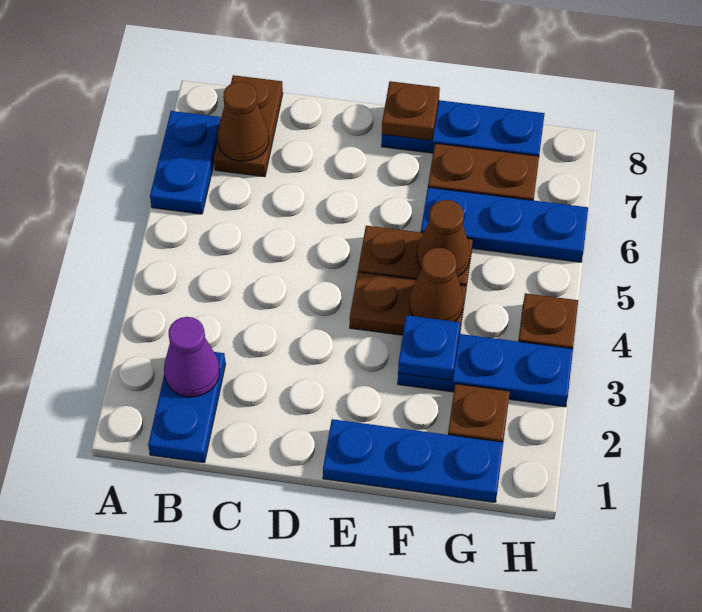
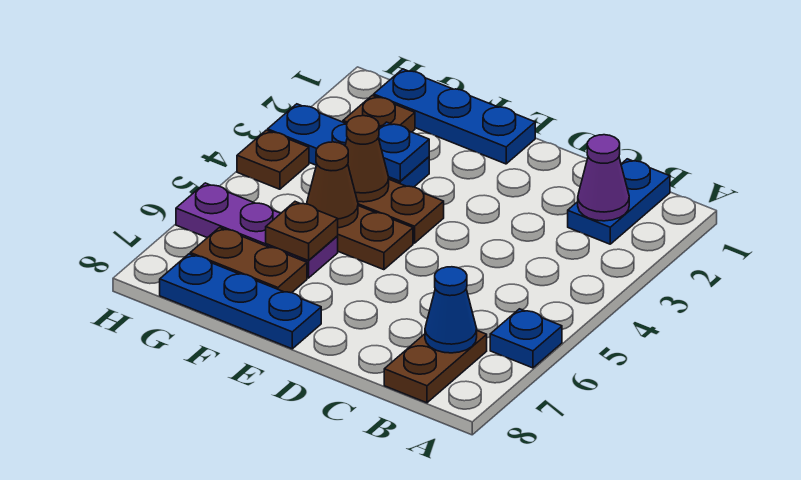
blue 1x2 plate [150,111,221,214] -> blue 1x1 plate [490,309,562,368]
brown 1x1 cone [218,82,269,161] -> blue 1x1 cone [425,267,477,353]
brown 1x1 plate [382,81,440,140] -> brown 1x1 plate moved to [266,202,338,261]
blue 1x3 plate [421,187,588,262] -> purple 1x3 plate [176,183,338,278]

